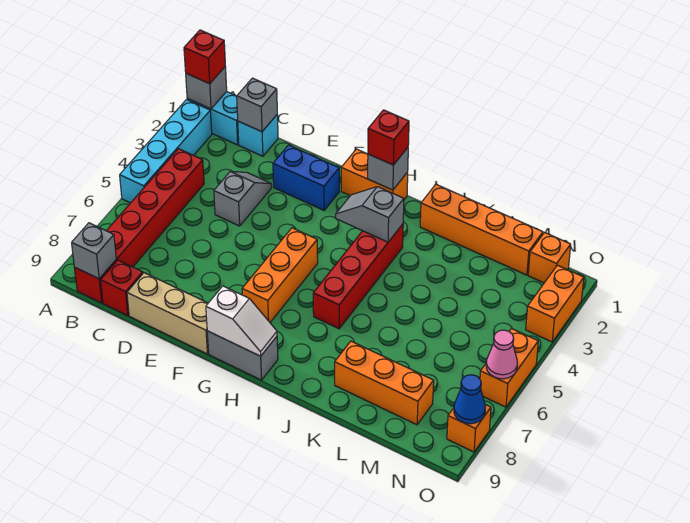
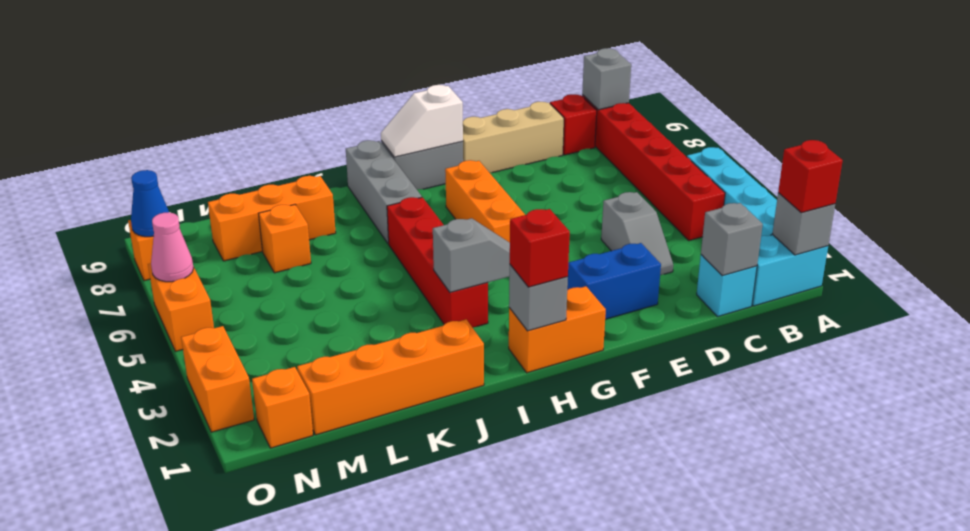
none -> grey 1x3 brick [346,140,422,244]
none -> orange 1x1 brick [259,205,311,273]

